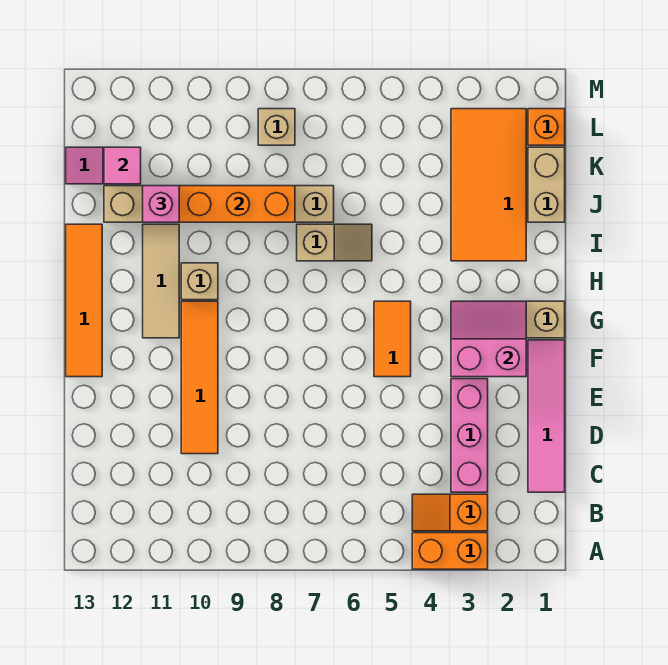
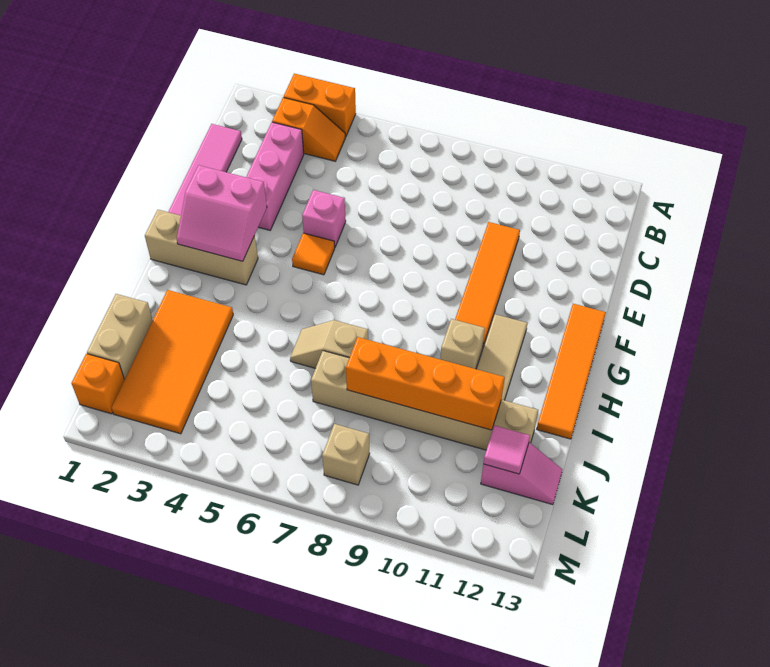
orange 1x2 tile [374,301,411,377] -> orange 1x1 tile [292,233,335,275]
pink 1x1 brick [143,186,179,222] -> pink 1x1 brick moved to [302,190,346,247]

